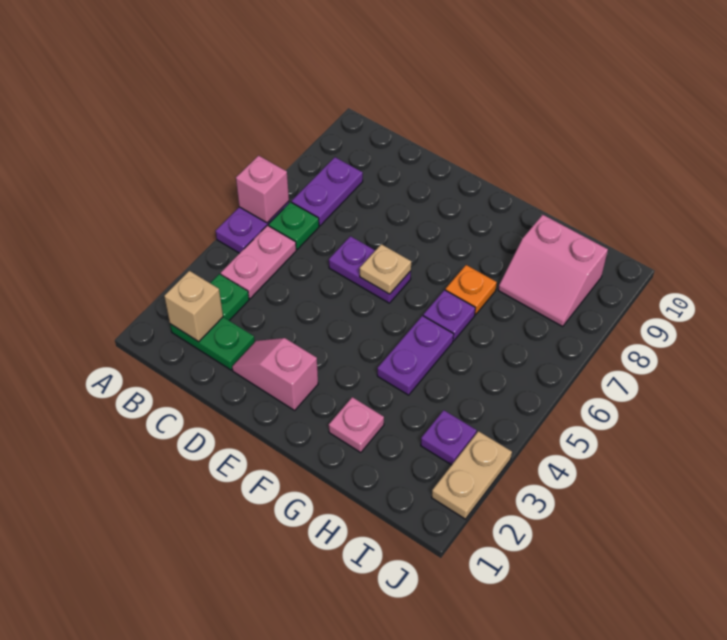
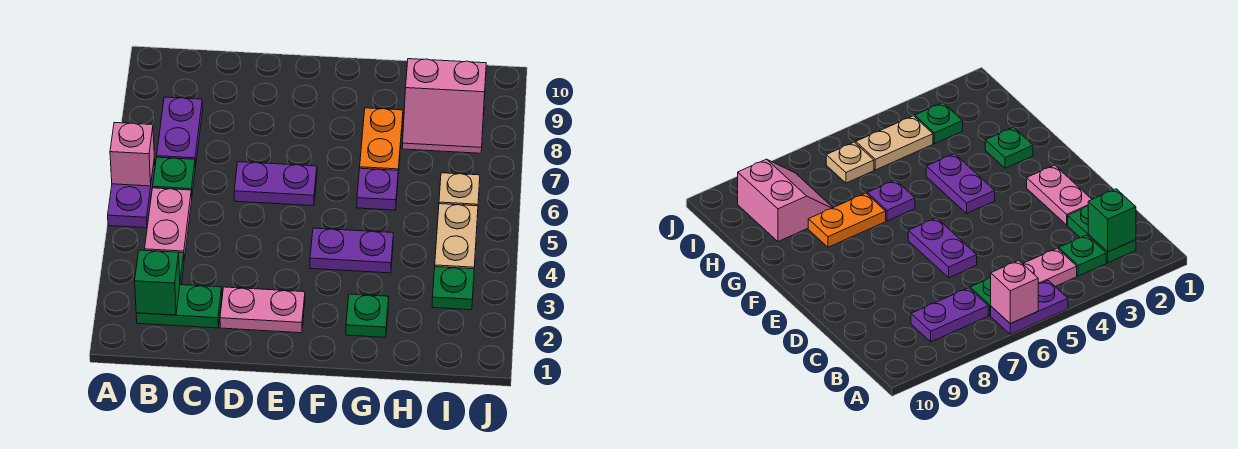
tan 1x1 brick [164,271,223,342] -> green 1x1 brick [135,250,180,315]
pink 1x2 slope [232,338,318,410] -> pink 1x2 plate [220,287,305,333]
tan 1x1 plate [360,244,411,294] -> tan 1x1 plate moved to [439,173,480,206]
pink 1x1 plate [329,397,384,453] -> green 1x1 plate [346,294,389,338]
purple 1x2 plate [377,316,454,395] -> purple 1x2 plate turned to [310,228,393,273]
orange 1x1 plate [445,265,497,315] -> orange 1x2 plate [360,108,403,175]
purple 1x1 plate [421,410,477,465] -> green 1x1 plate [432,267,474,310]
tan 1x2 plate [432,431,512,519] -> tan 1x2 plate moved to [435,204,478,269]

